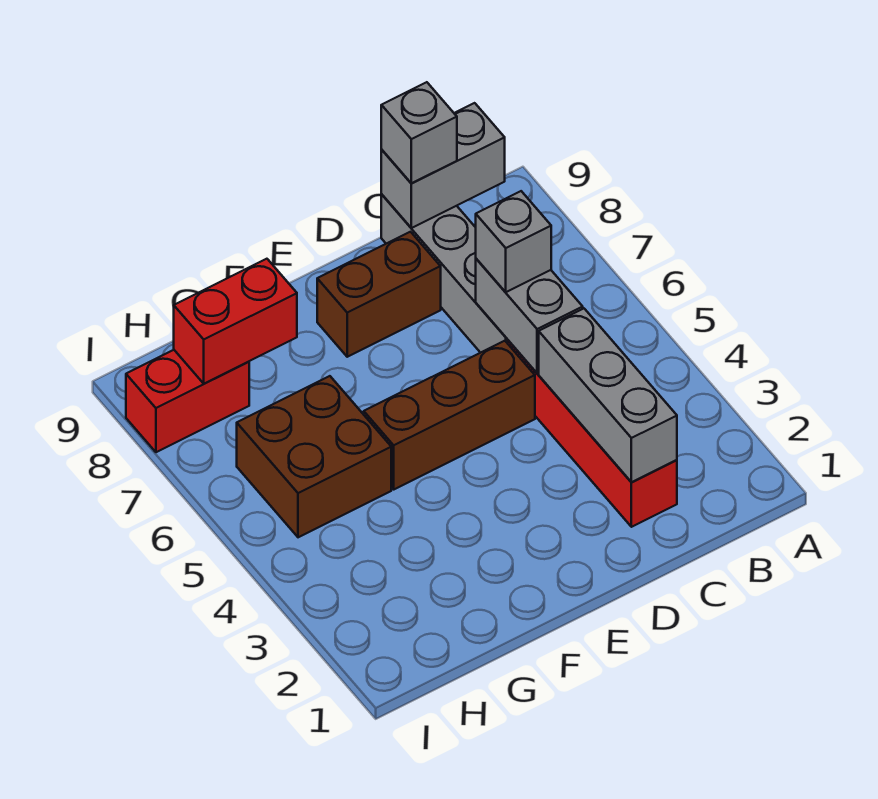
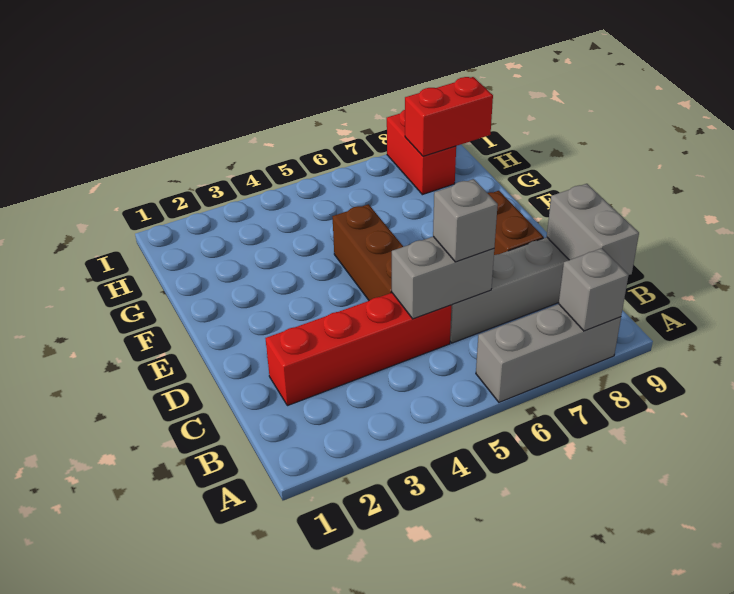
grey 1x3 brick [539,309,677,482] -> grey 1x3 brick moved to [476,304,621,402]
grey 1x1 brick [381,82,457,183] -> grey 1x1 brick moved to [559,248,628,331]
brown 2x2 brick [237,376,391,537] -> none
red 1x2 brick [174,259,297,384] -> red 1x2 brick turned to [405,77,493,156]

